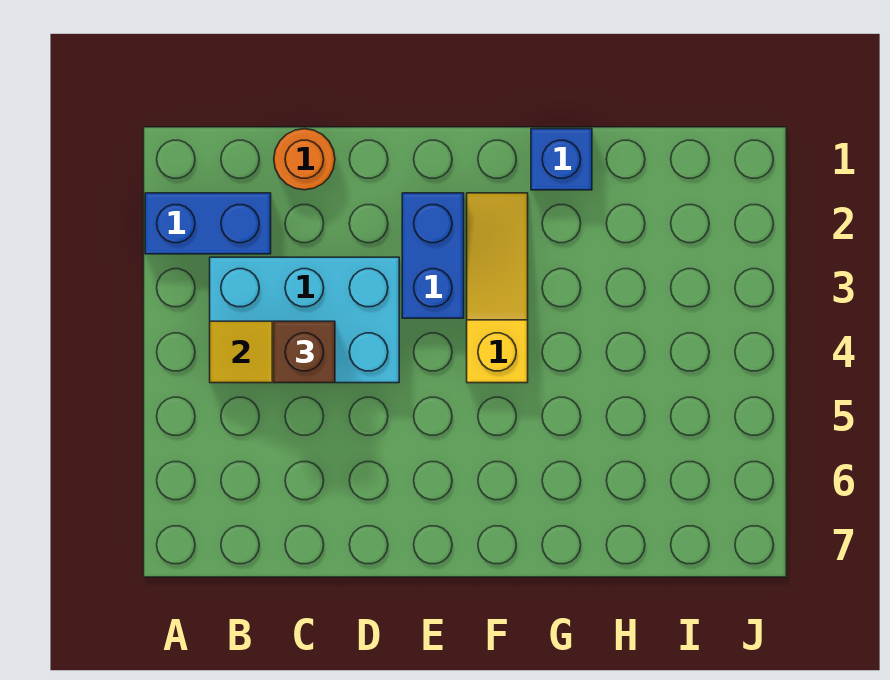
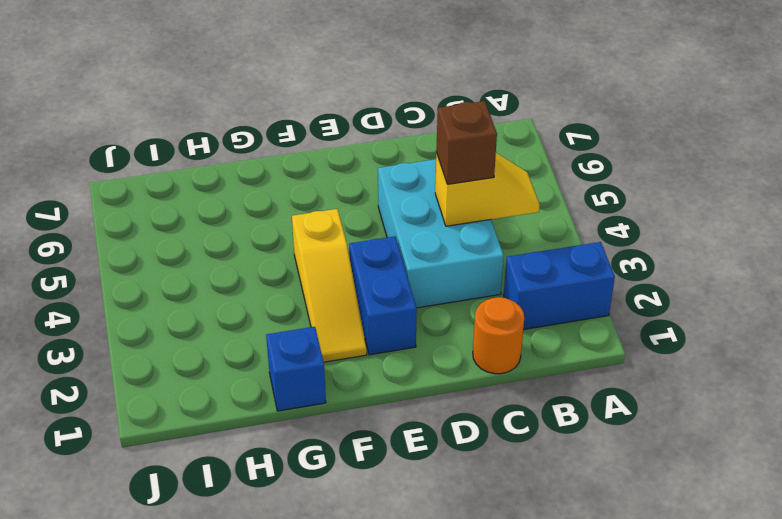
cyan 2x3 brick [210,257,399,383] -> cyan 2x3 brick turned to [378,159,504,308]

